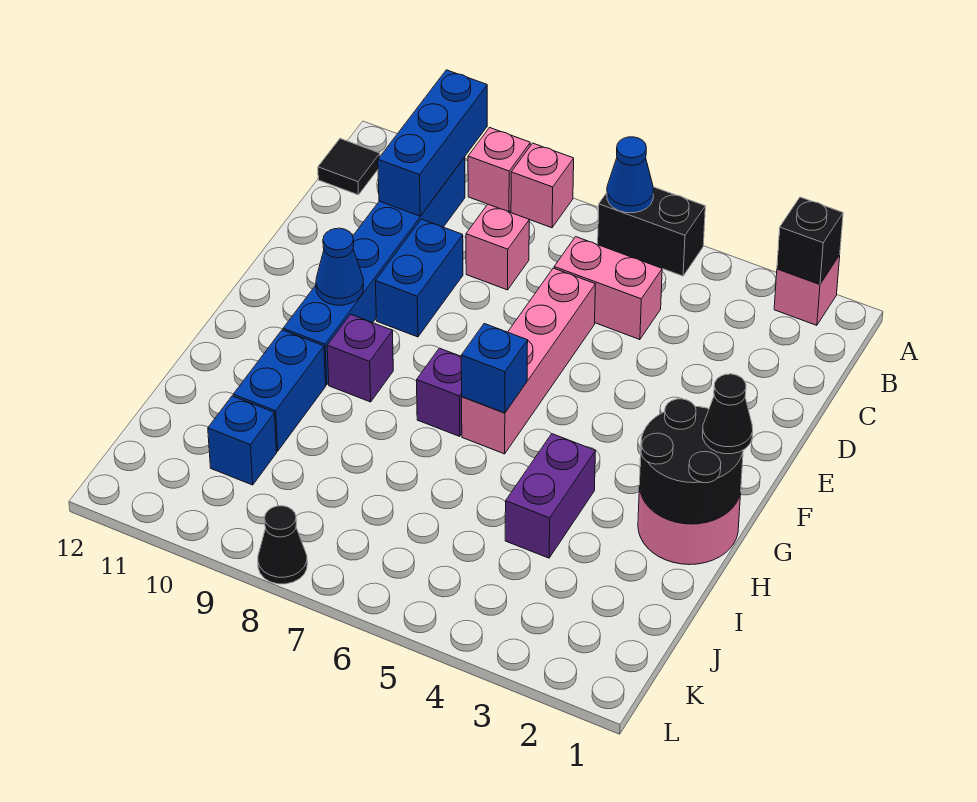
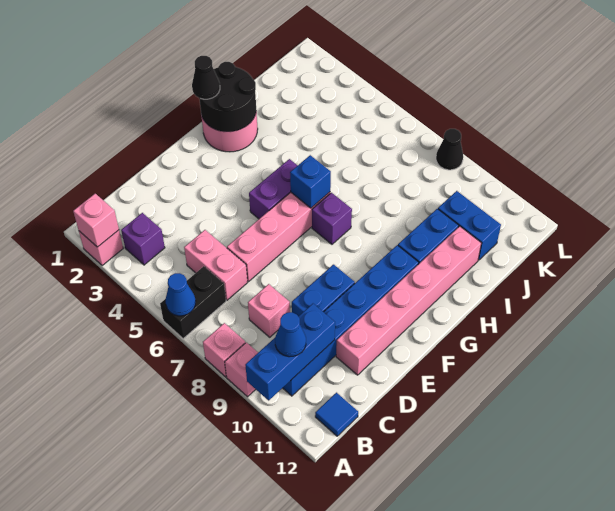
black 1x1 brick [777,197,843,284] -> pink 1x1 brick [73,194,119,247]
black 1x2 brick [598,187,705,276] -> black 1x2 brick turned to [160,266,226,339]
black 1x1 tile [318,139,380,195] -> blue 1x1 tile [315,393,358,436]
none -> pink 1x6 brick [336,226,481,375]
blue 1x1 cone [316,228,364,305] -> blue 1x1 cone moved to [275,312,306,357]
purple 1x1 brick [327,314,393,402] -> purple 1x1 brick moved to [121,213,165,265]
purple 1x2 brick [505,434,595,558] -> purple 1x2 brick moved to [249,159,298,219]
blue 1x1 brick [208,396,277,485] -> blue 1x2 brick [438,191,501,260]

